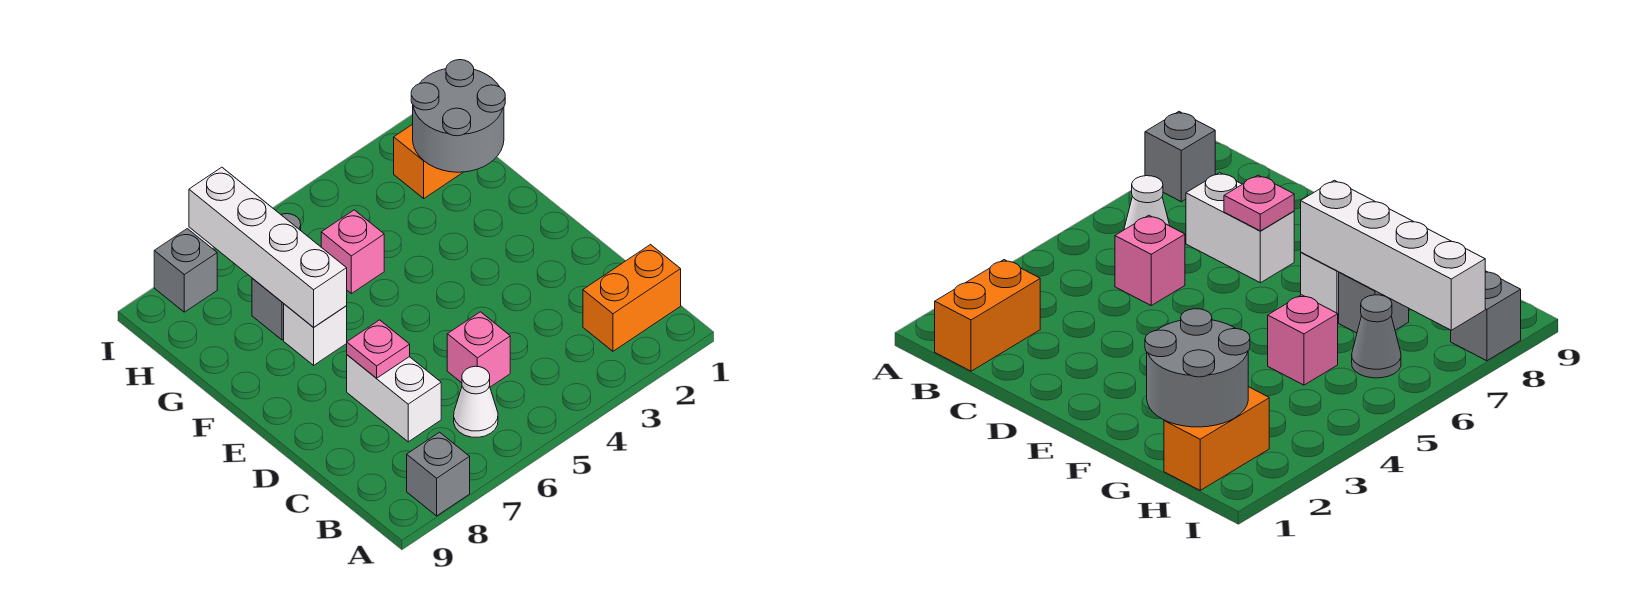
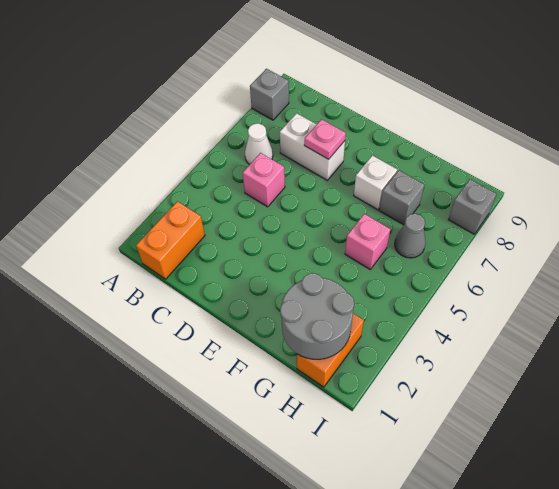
white 1x4 brick [189,167,347,327] -> none

